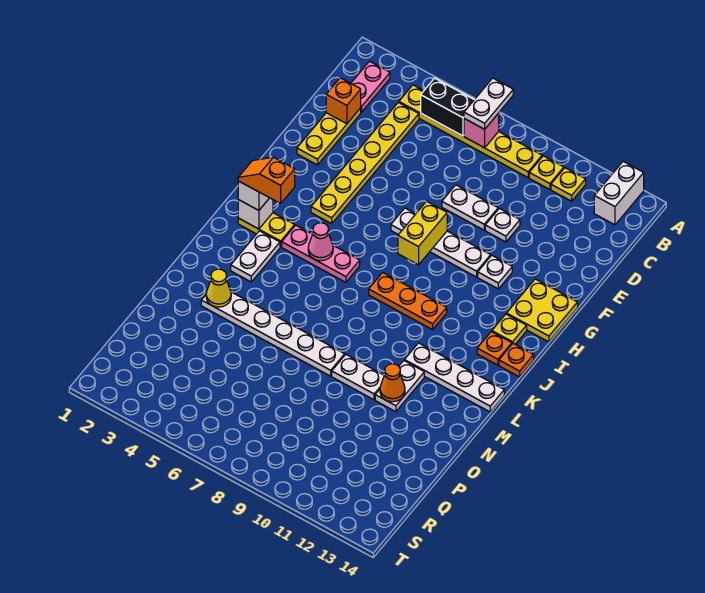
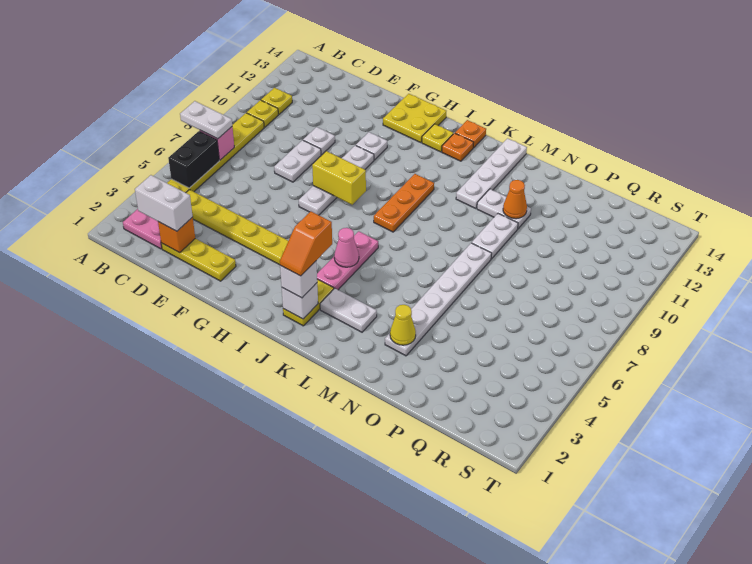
white 1x2 brick [594,162,644,225] -> white 1x2 brick moved to [135,175,193,231]

